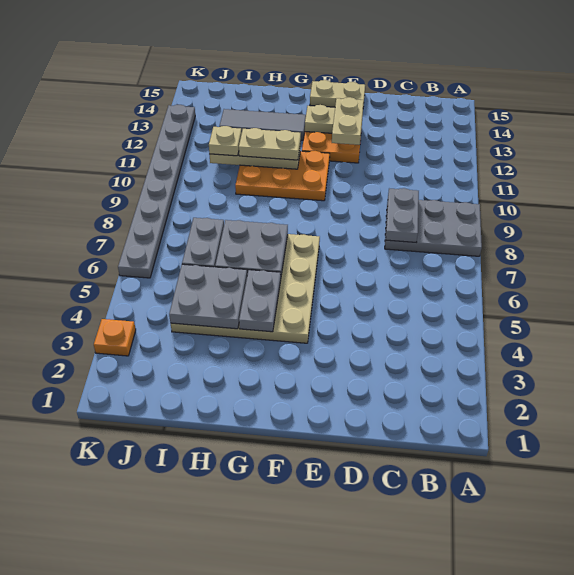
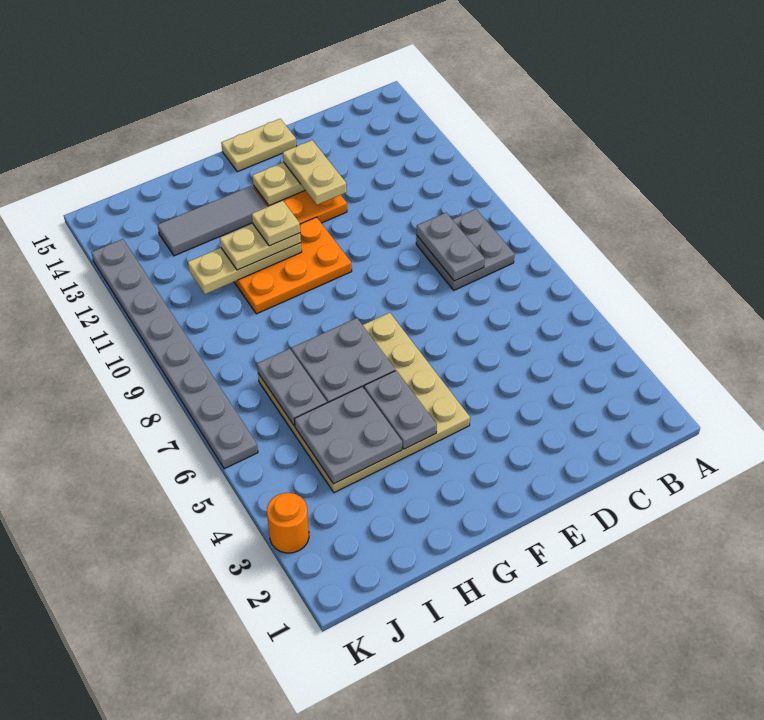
grey 2x3 plate [385,200,482,256] -> grey 2x2 plate [416,209,514,290]
tan 1x1 plate [209,126,242,156] -> tan 1x1 plate moved to [252,201,300,246]
orange 1x1 plate [94,319,136,356] -> orange 1x1 round brick [267,493,309,553]

